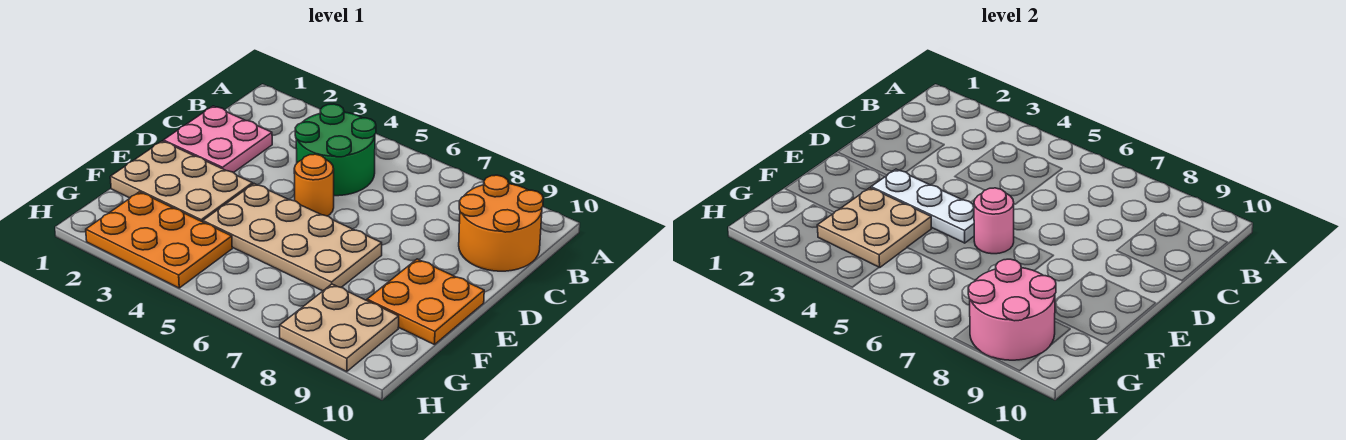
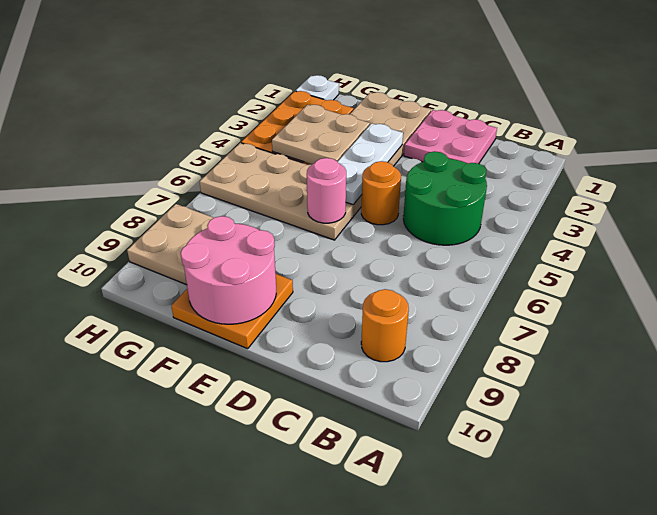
orange 2x2 round brick [459,175,543,271] -> orange 1x1 round brick [361,289,409,362]
tan 2x4 plate [203,184,382,291] -> tan 2x4 plate turned to [200,143,362,240]
pink 2x2 round brick [968,259,1056,360] -> pink 2x2 round brick moved to [181,216,276,324]
none -> white 1x1 plate [296,75,339,100]

